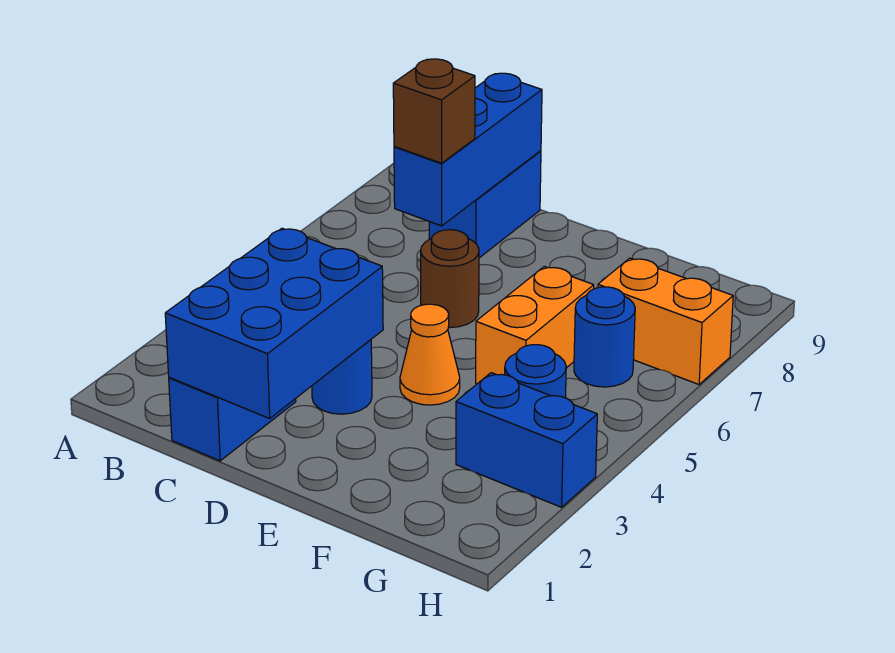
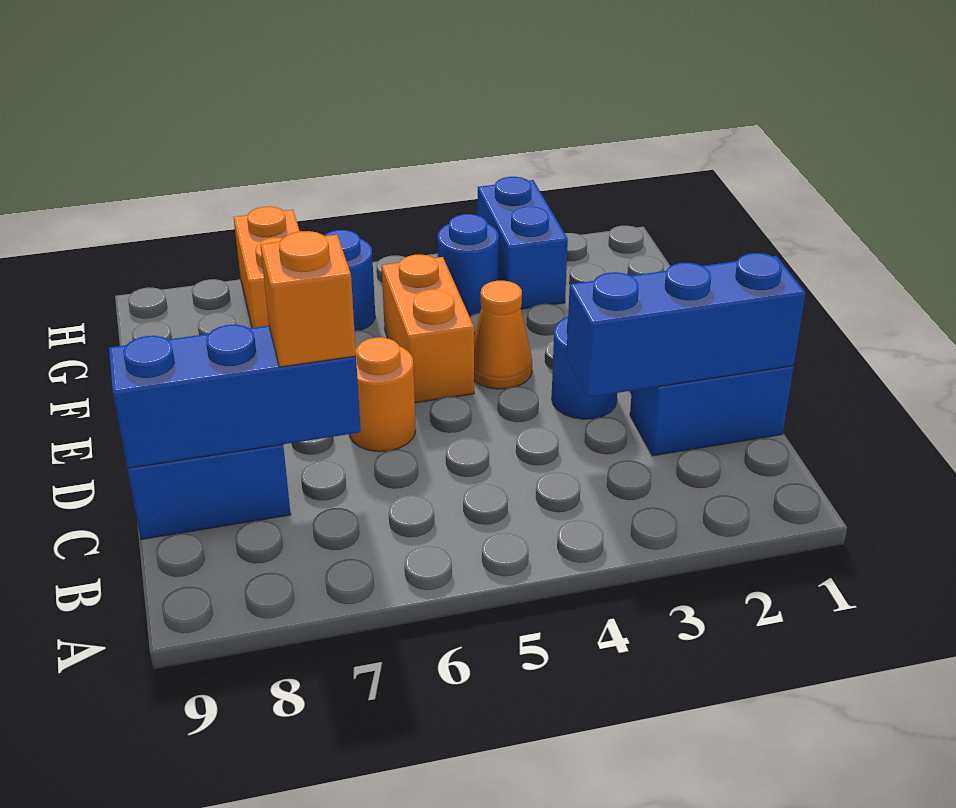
blue 2x3 brick [165,228,383,418] -> blue 1x3 brick [566,253,806,397]
brown 1x1 brick [393,59,475,163] -> orange 1x1 brick [261,231,356,367]
brown 1x1 round brick [421,230,479,328] -> orange 1x1 round brick [349,337,416,452]
orange 1x2 brick [476,266,594,384] -> orange 1x2 brick turned to [382,255,474,403]

